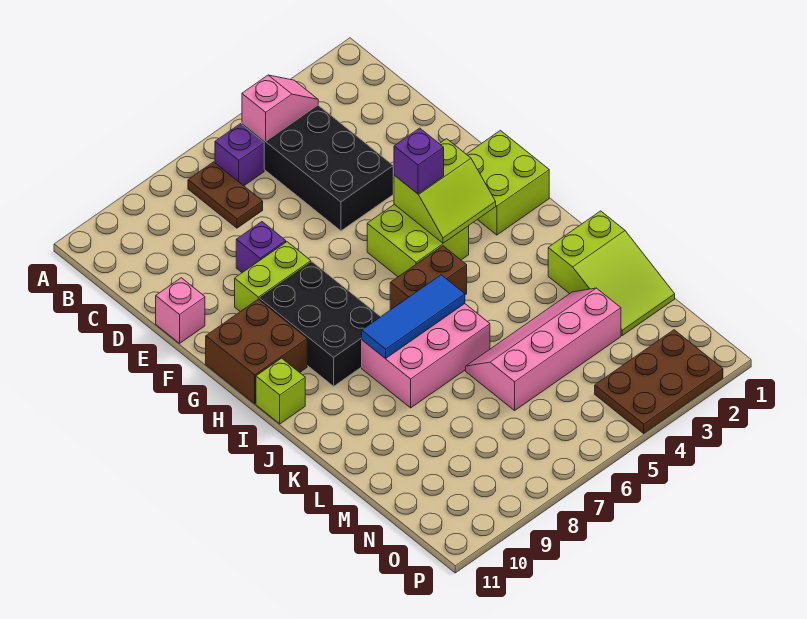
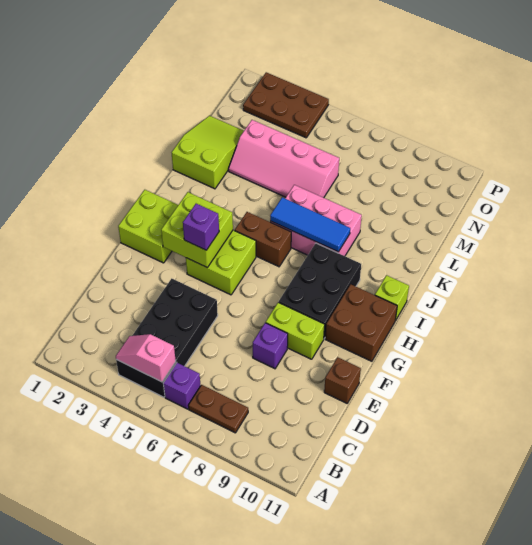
brown 1x2 plate [188,162,263,228] -> brown 1x2 plate turned to [188,385,248,433]
pink 1x1 brick [156,278,205,343] -> brown 1x1 brick [324,357,361,403]
lime 2x2 slope [394,139,496,243] -> lime 2x2 brick [161,192,233,268]

